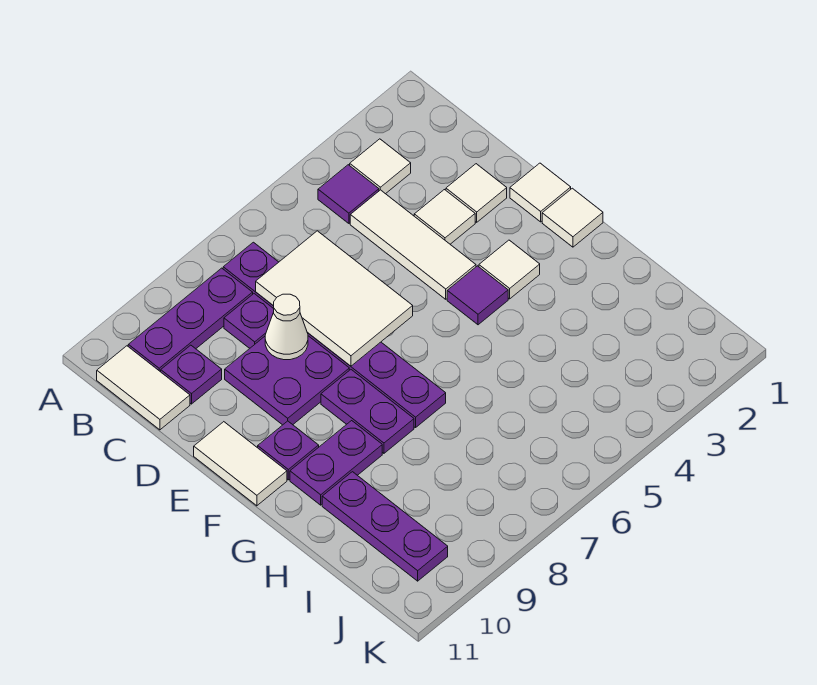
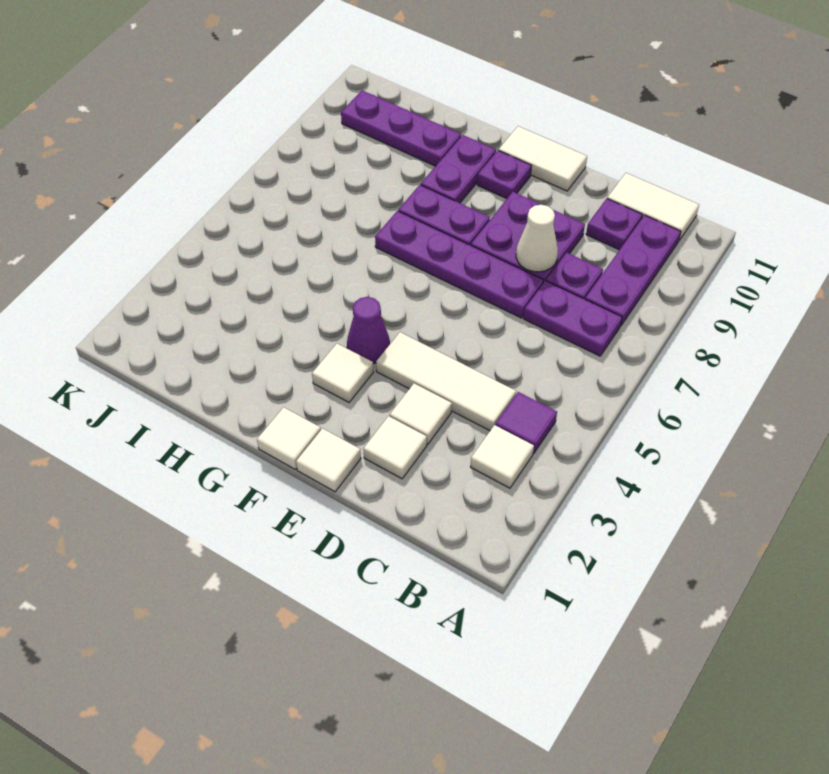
white 2x3 tile [256,231,413,366] -> none
purple 1x1 tile [447,266,508,325] -> purple 1x1 cone [347,297,390,364]

